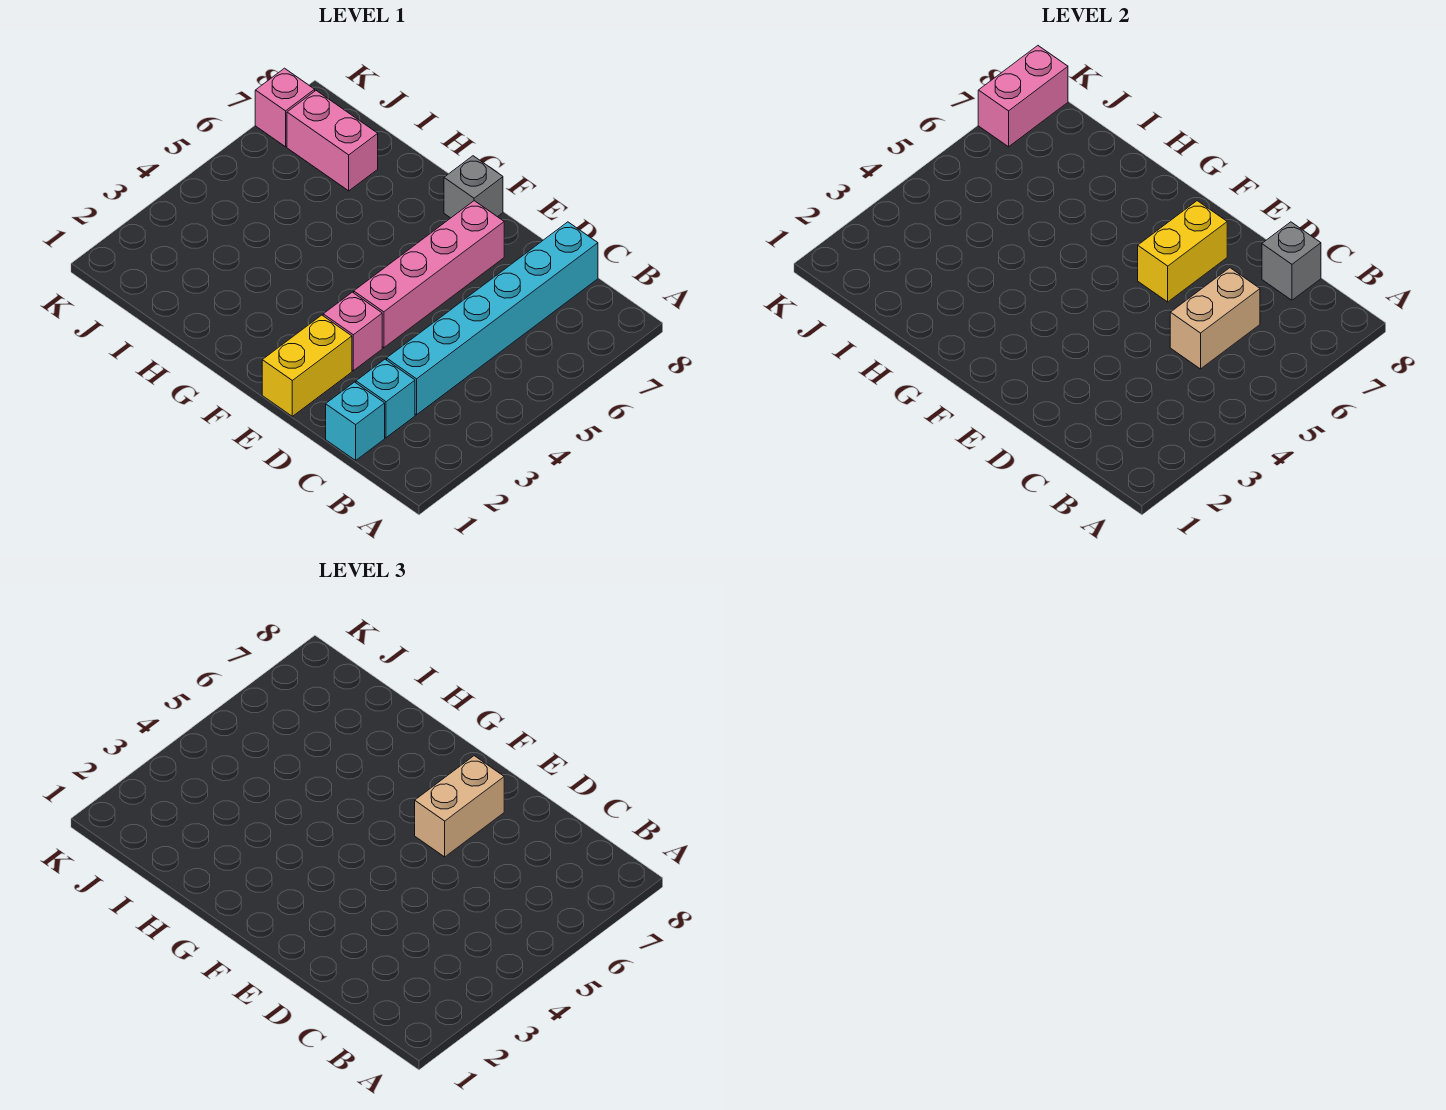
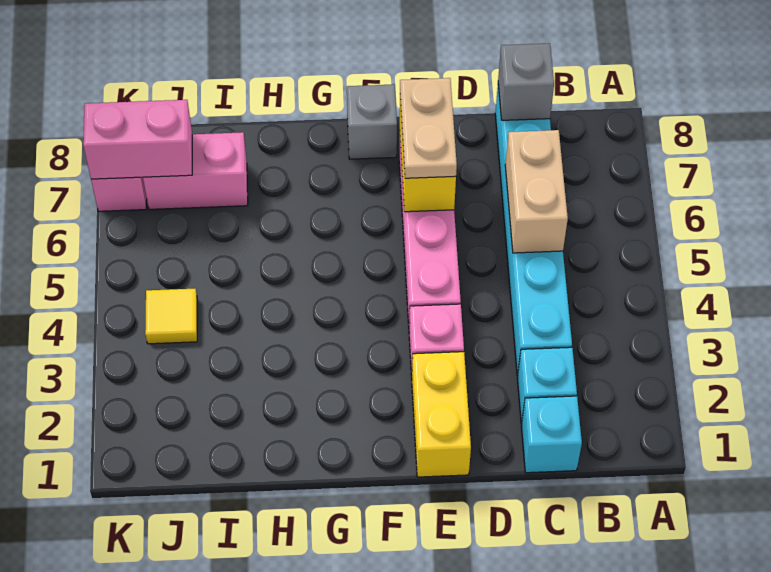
tan 1x2 brick [415,756,504,857] -> tan 1x2 plate [400,78,457,178]
none -> yellow 1x1 tile [145,289,197,344]
pink 1x2 brick [978,46,1068,147] -> pink 1x2 brick turned to [83,100,192,179]

